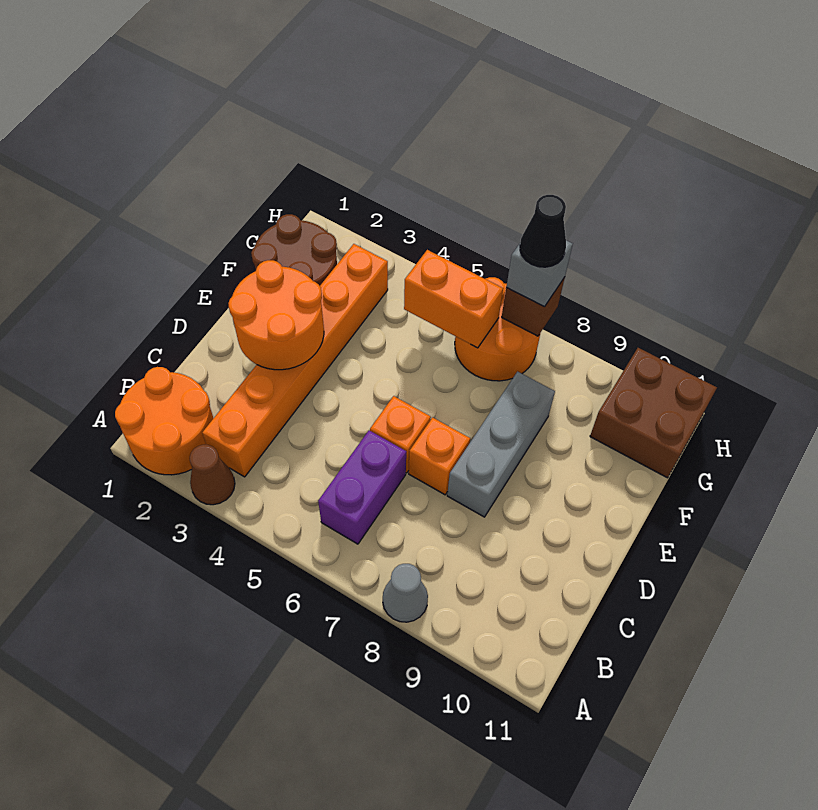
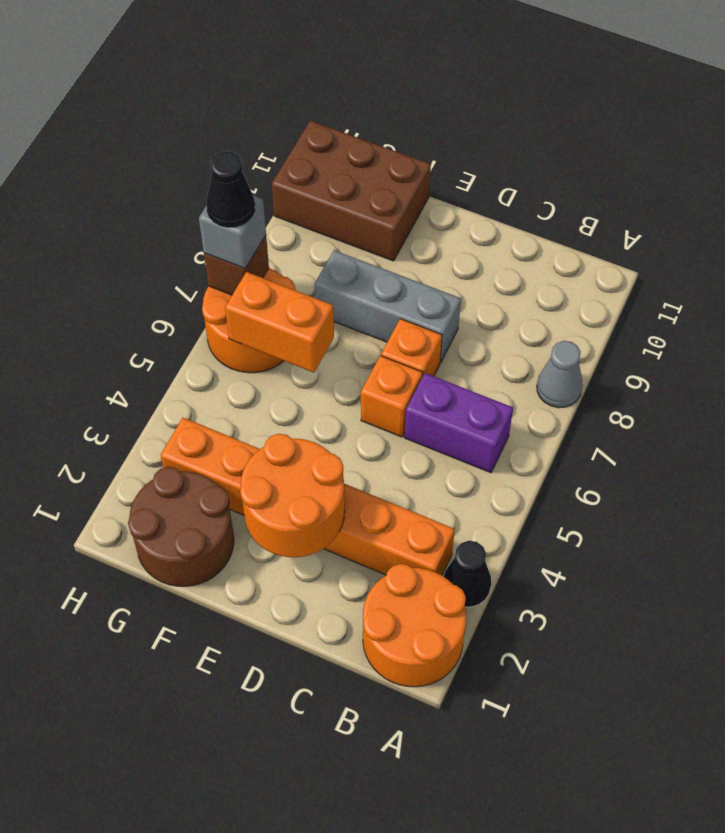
brown 1x1 cone [190,445,235,505] -> black 1x1 cone [444,541,491,607]
orange 1x2 brick [404,250,503,348] -> orange 1x2 brick turned to [225,272,334,373]
brown 2x2 brick [590,348,717,478] -> brown 2x3 brick [272,120,431,261]

